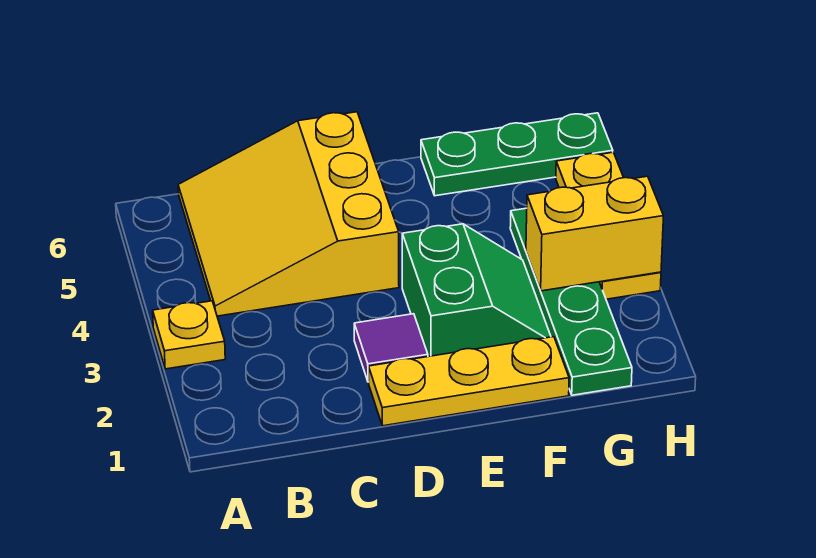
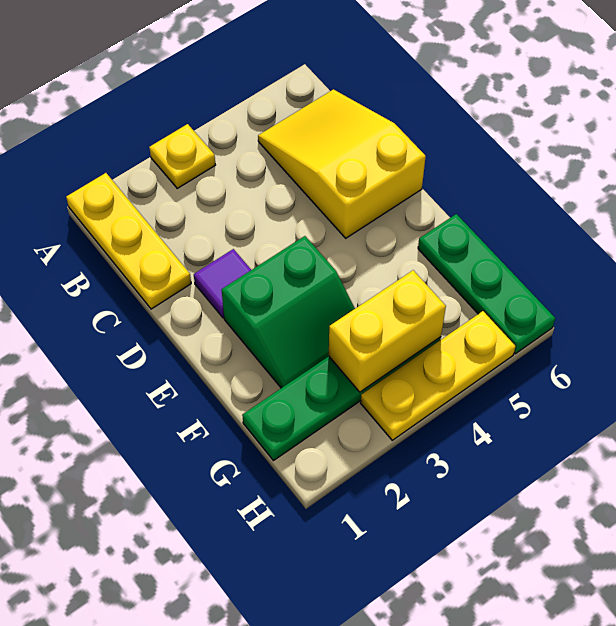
yellow 3x3 slope [178,112,399,316] -> yellow 2x3 slope [258,89,426,238]
yellow 1x3 plate [369,337,569,426] -> yellow 1x3 plate moved to [66,173,191,309]
yellow 1x2 brick [526,176,663,291] -> yellow 1x2 brick turned to [329,270,446,392]

